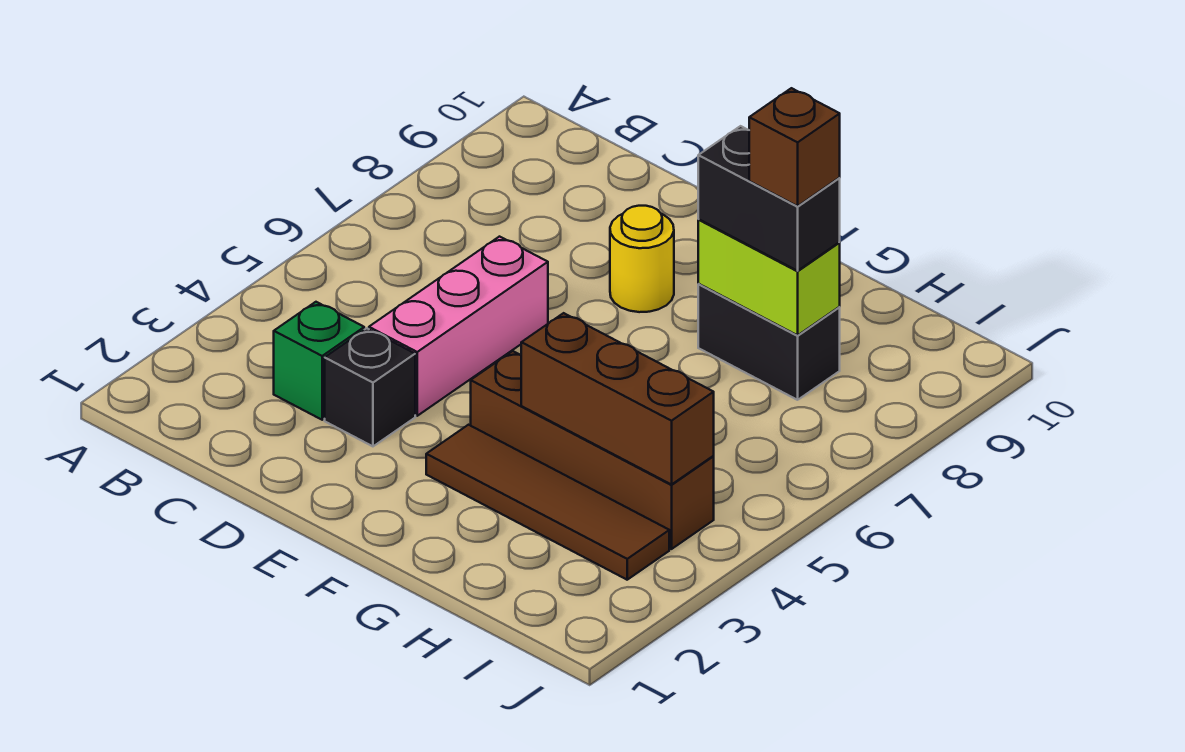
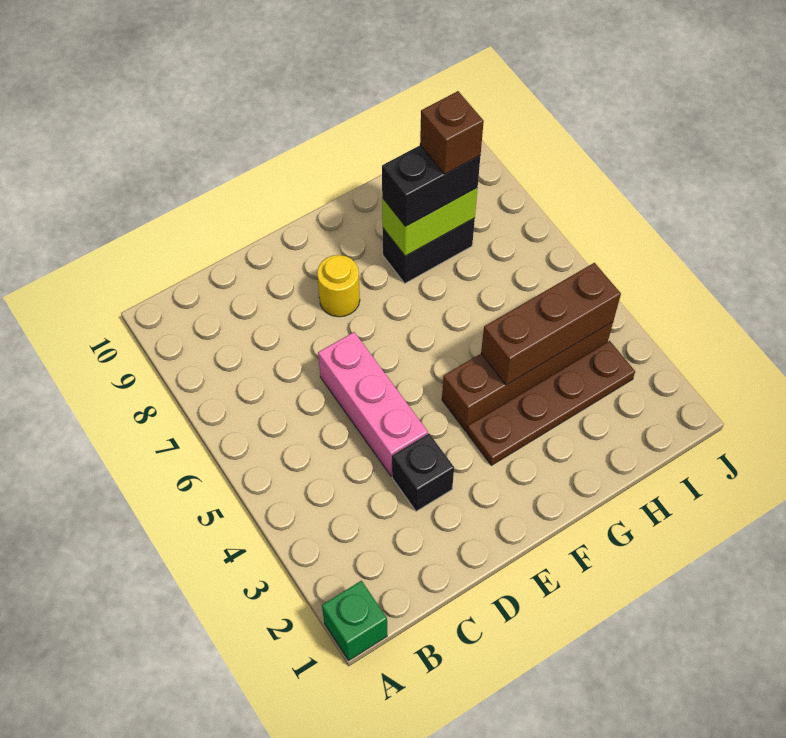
green 1x1 brick [274,302,364,420] -> green 1x1 brick moved to [322,581,387,660]
brown 1x4 tile [426,425,669,580] -> brown 1x4 plate [467,341,635,465]

